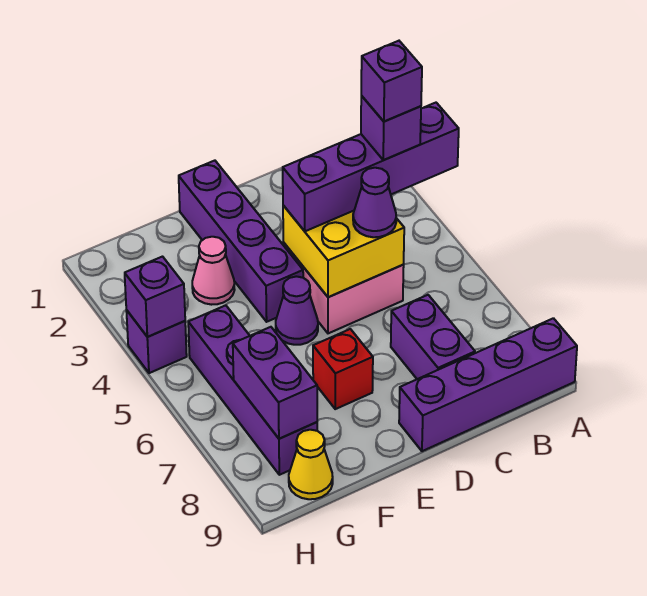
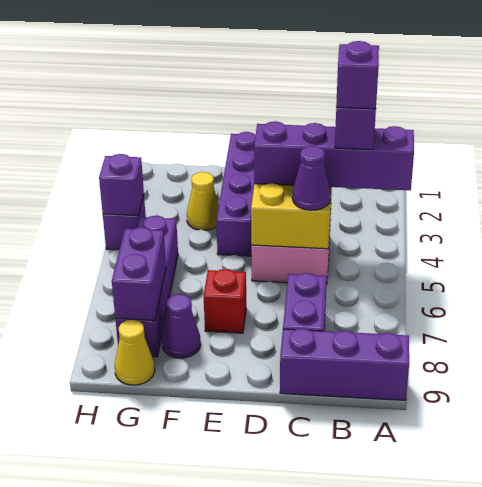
purple 1x4 brick [399,318,577,451] -> purple 1x3 brick [280,328,409,400]
purple 1x1 cone [276,276,318,345] -> purple 1x1 cone moved to [162,294,201,358]
pink 1x1 cone [192,237,235,305] -> yellow 1x1 cone [187,172,219,230]

